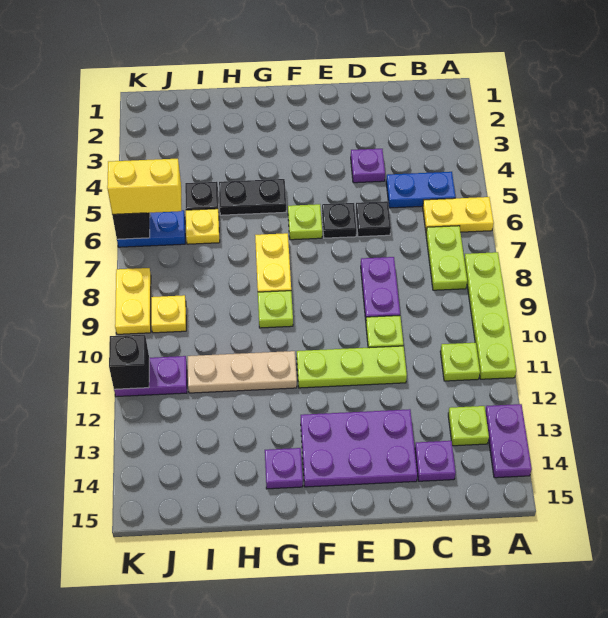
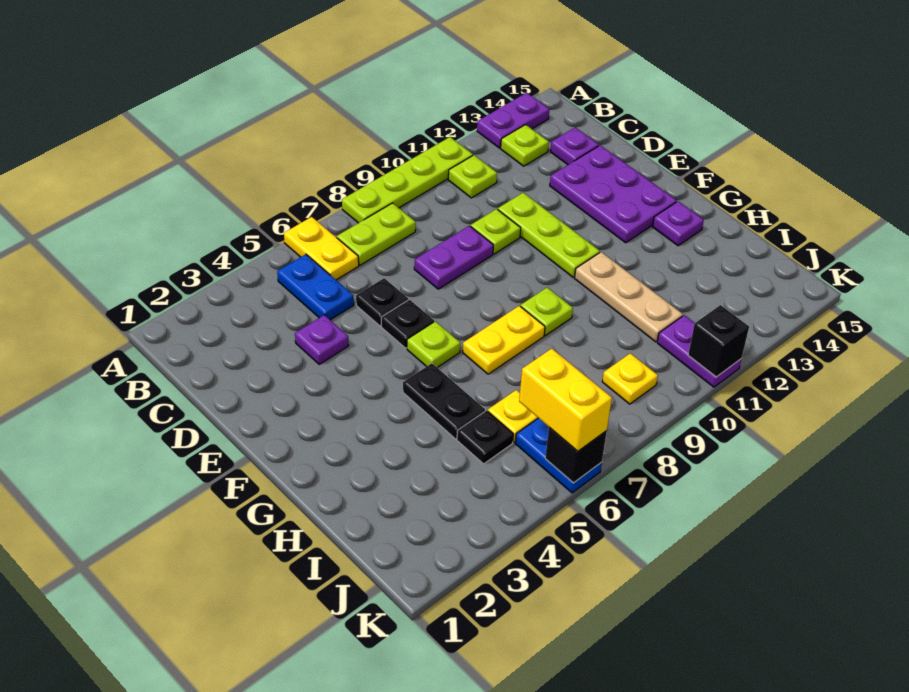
yellow 1x2 plate [115,268,151,334] -> none

